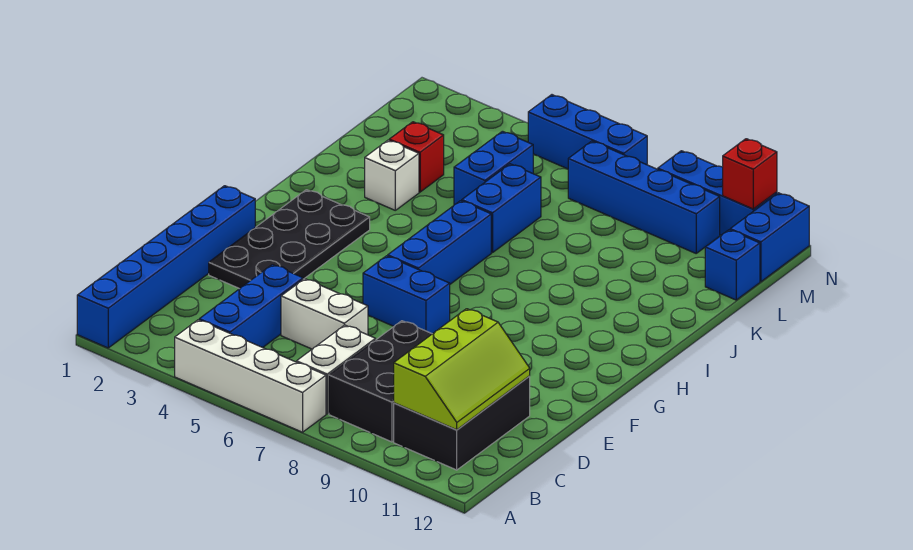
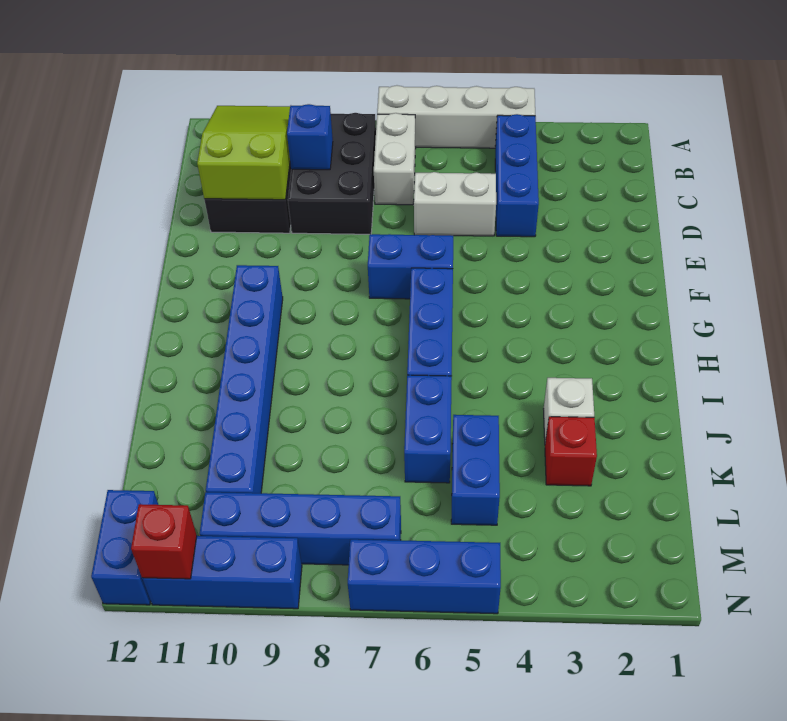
blue 1x6 brick [77,186,255,348] -> blue 1x6 brick moved to [206,265,283,493]
lime 2x3 slope [394,309,530,430] -> lime 2x3 slope turned to [197,106,290,200]
black 2x4 plate [209,190,370,289] -> none
blue 1x1 brick [705,230,760,300] -> blue 1x1 brick moved to [287,104,333,170]

